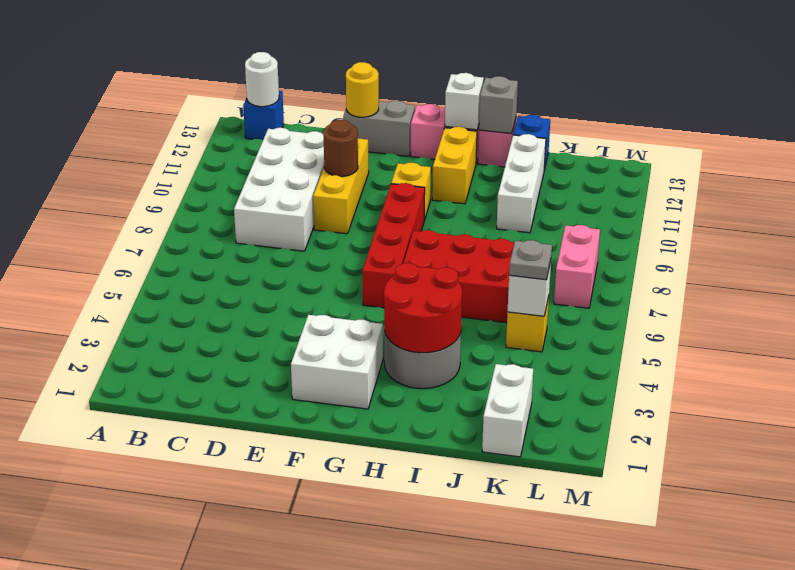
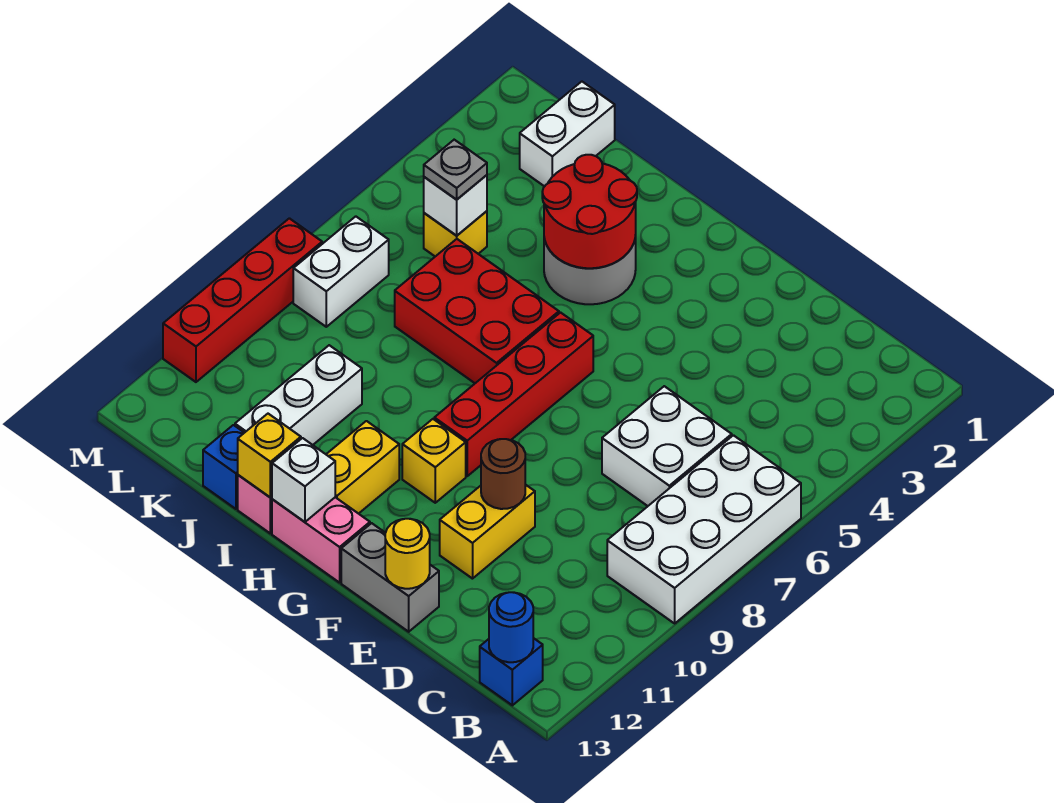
white 1x1 round brick [245,52,279,107] -> blue 1x1 round brick [489,592,533,662]
white 2x4 brick [234,128,324,251] -> white 2x4 brick moved to [607,435,801,623]
yellow 1x3 brick [313,138,369,234] -> yellow 1x2 brick [440,485,535,579]
white 2x2 brick [291,315,383,409] -> white 2x2 brick moved to [602,386,732,506]
grey 1x1 brick [479,76,518,134] -> yellow 1x1 brick [238,414,301,498]
pink 1x2 brick [554,225,600,308] -> white 1x2 brick [293,216,389,327]
none -> red 1x4 brick [163,218,322,382]

